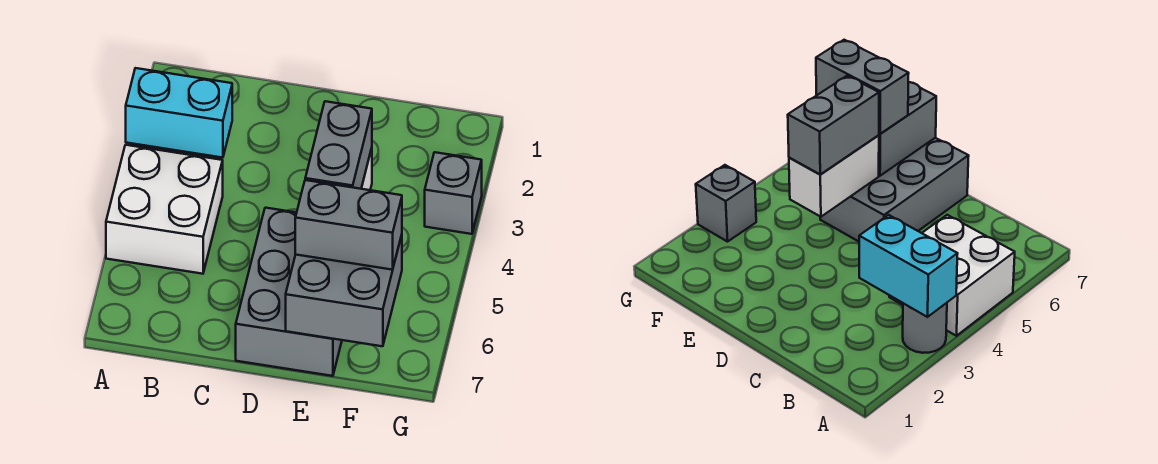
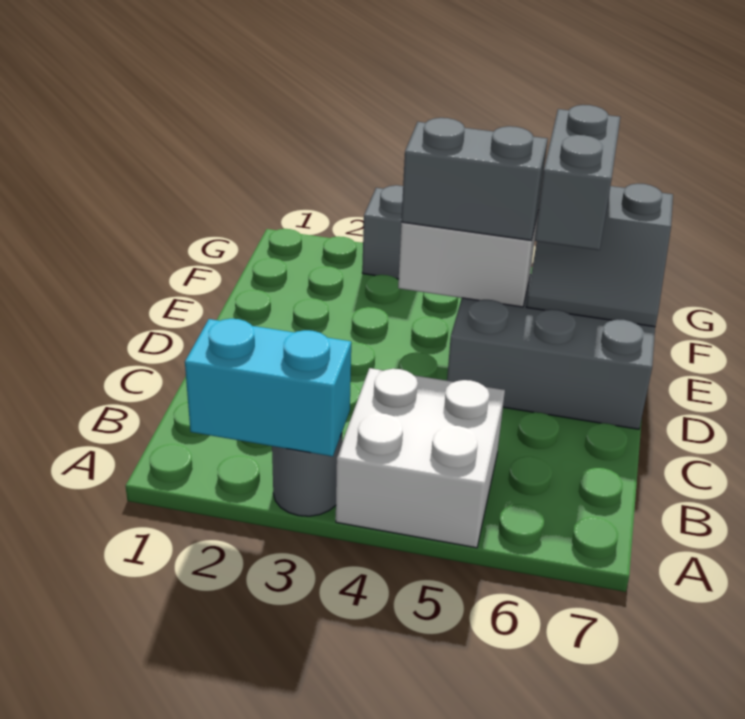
cyan 1x2 brick [126,68,232,158] -> cyan 1x2 brick turned to [185,319,351,456]
grey 2x2 brick [286,235,402,346] -> grey 2x2 slope [526,183,673,327]

